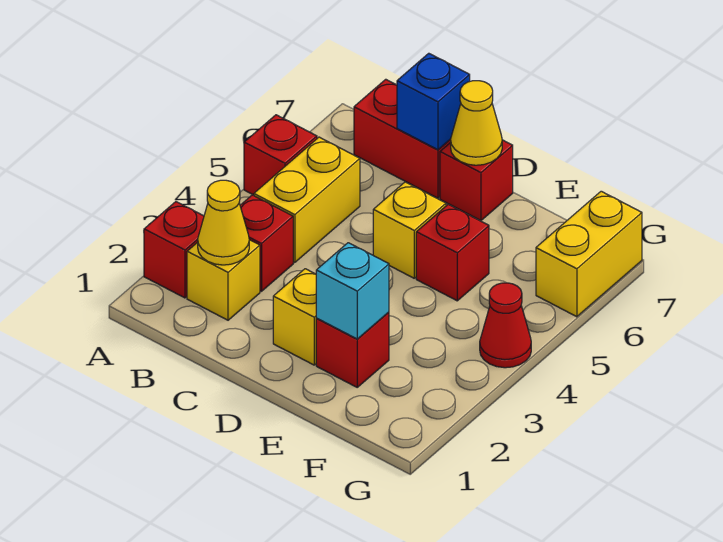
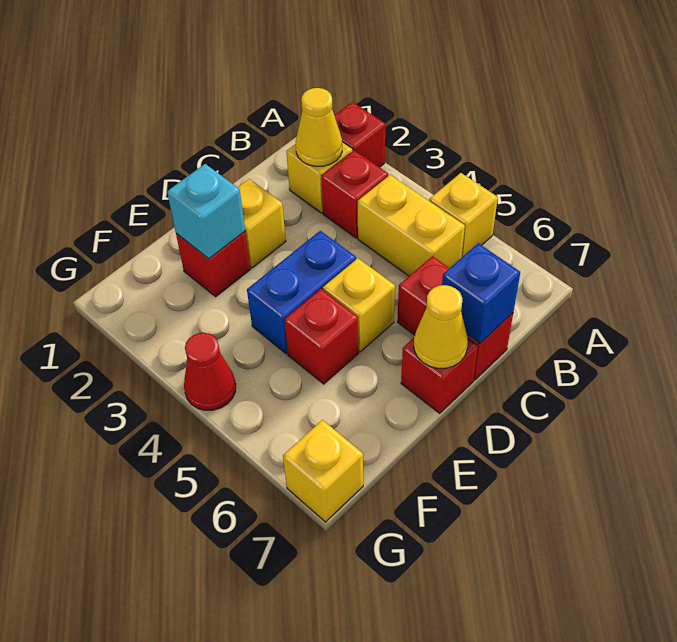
red 1x1 brick [244,115,317,195] -> yellow 1x1 brick [429,173,498,257]
red 1x2 brick [354,79,451,198] -> red 1x2 brick turned to [397,256,513,380]
none -> blue 1x2 brick [247,231,356,354]
yellow 1x2 brick [536,191,642,317] -> yellow 1x1 brick [283,420,363,522]

